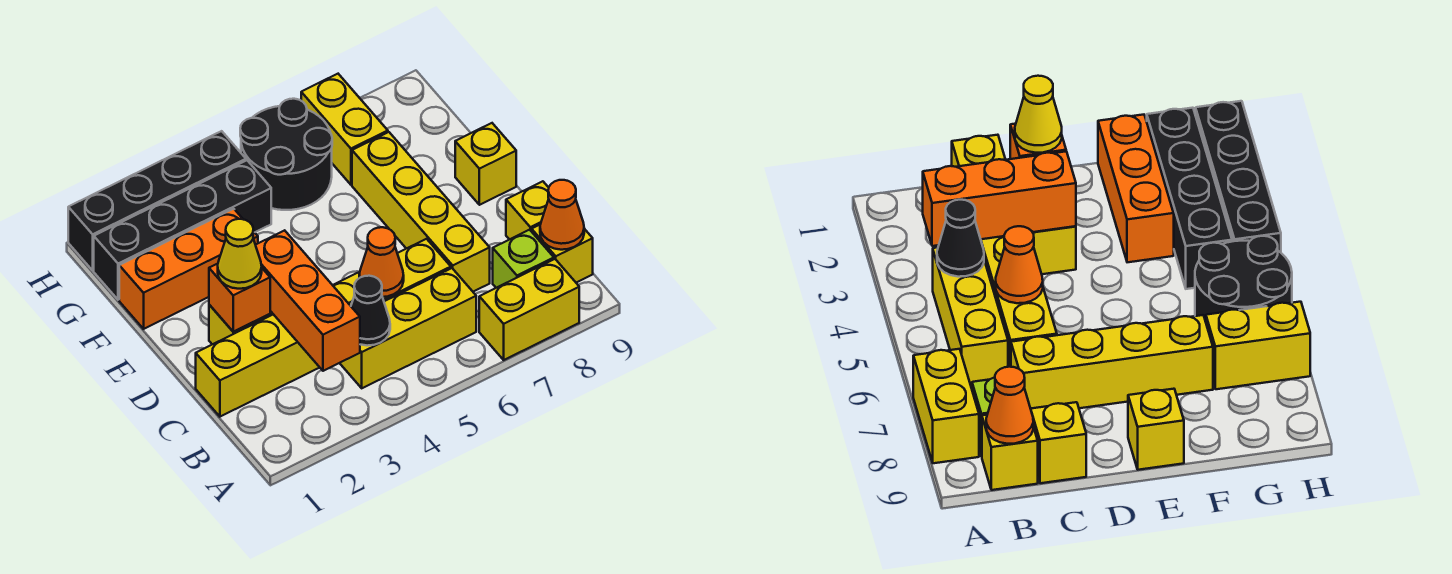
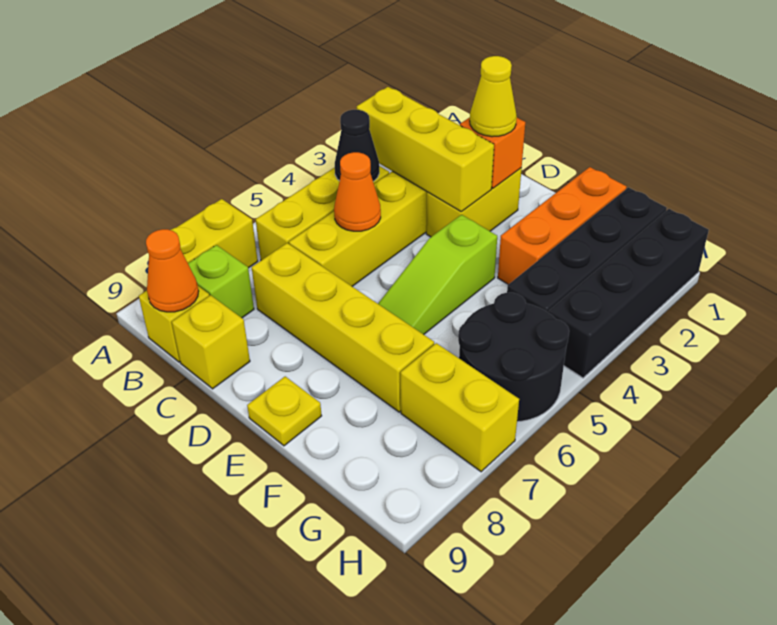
orange 1x3 brick [256,230,360,371] -> yellow 1x3 brick [357,87,494,212]
none -> lime 1x3 slope [378,215,497,334]
yellow 1x1 brick [455,123,516,205] -> yellow 1x1 plate [247,376,322,446]

